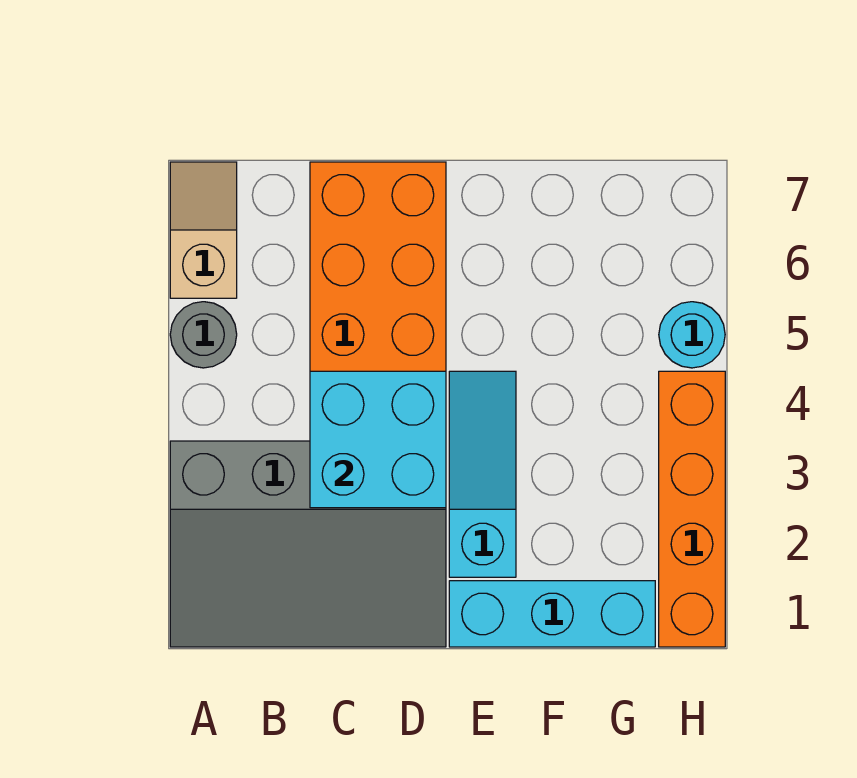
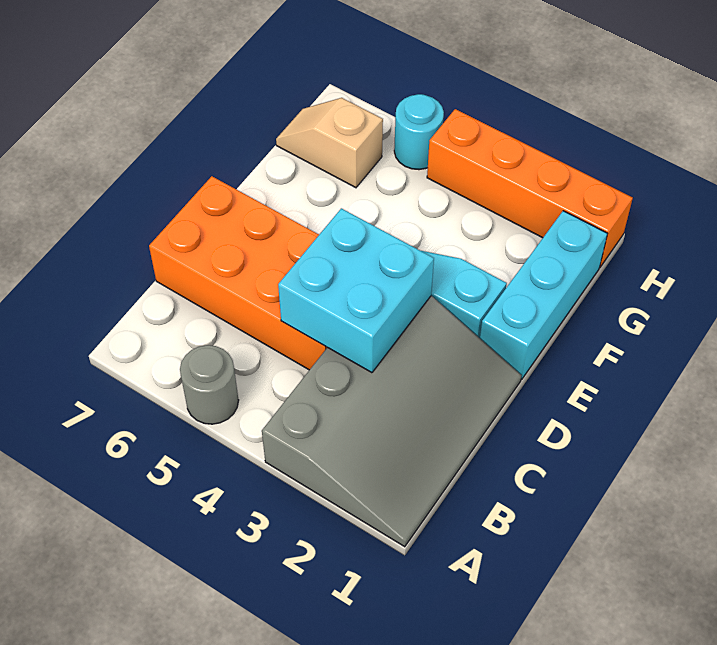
tan 1x2 slope [170,162,237,298] -> tan 1x2 slope moved to [276,98,383,188]

